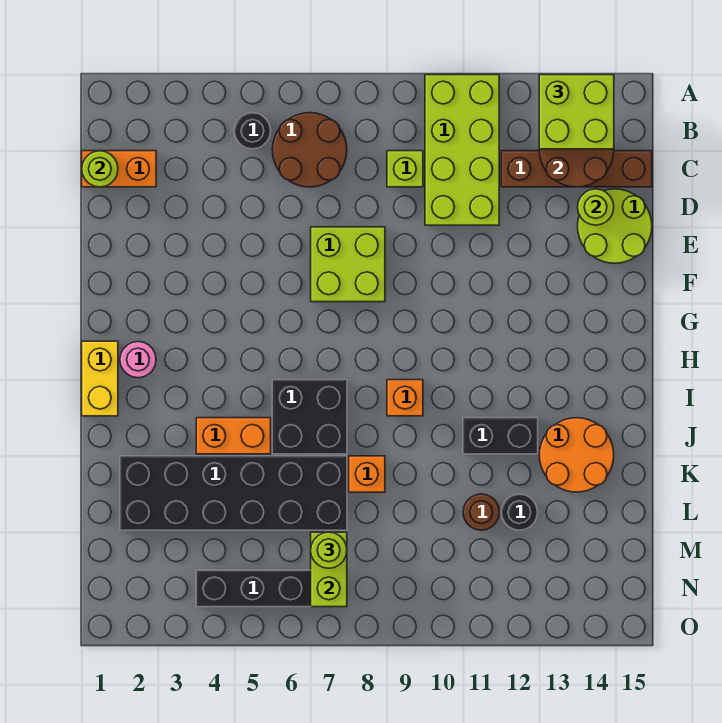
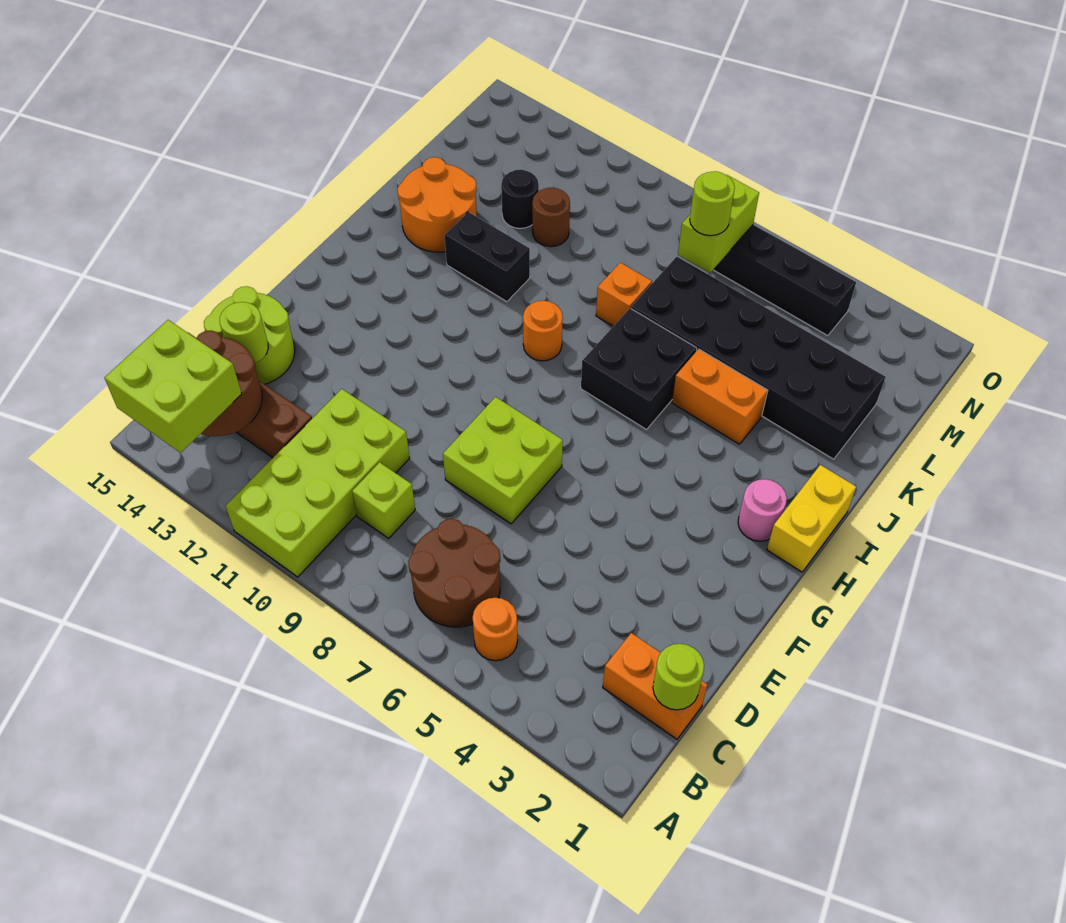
black 1x1 round brick [234,113,271,149] -> orange 1x1 round brick [473,598,518,661]
orange 1x1 brick [387,380,423,416] -> orange 1x1 round brick [523,301,563,361]

